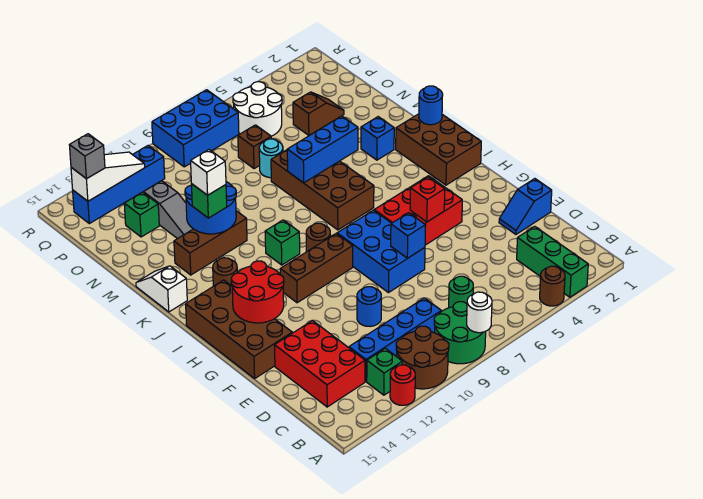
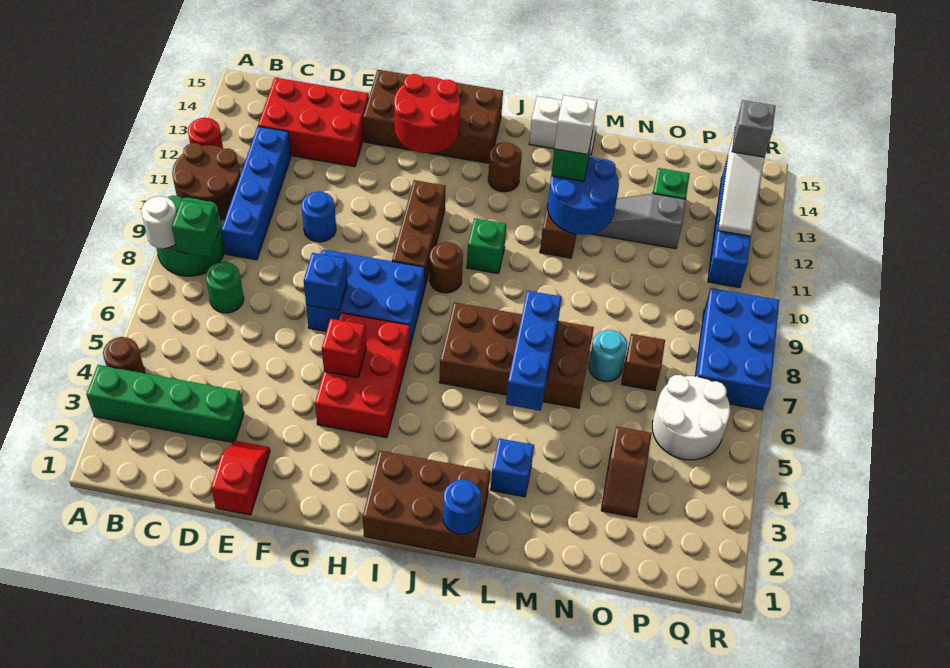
green 1x3 brick [517,226,588,297] -> green 1x4 brick [86,365,244,442]
green 1x1 brick [367,348,402,395] -> green 1x1 brick moved to [172,200,219,257]
blue 1x2 slope [499,179,552,234] -> red 1x2 slope [211,441,270,515]

